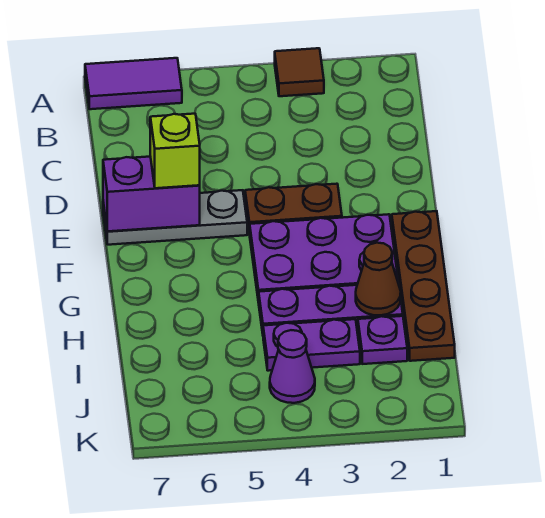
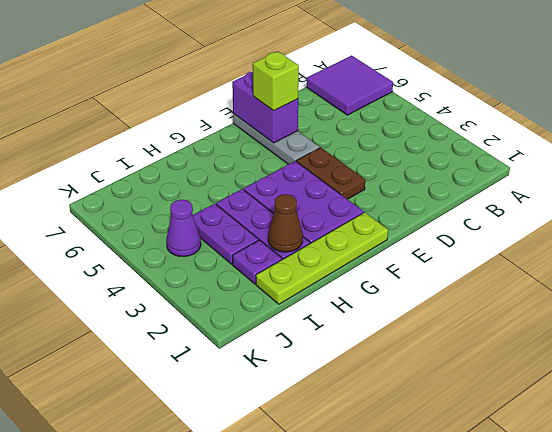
brown 1x1 tile [275,48,324,96] -> none
purple 1x2 tile [85,58,182,109] -> purple 2x2 tile [306,55,393,115]
brown 1x4 plate [392,211,455,361] -> lime 1x4 plate [256,212,388,304]

